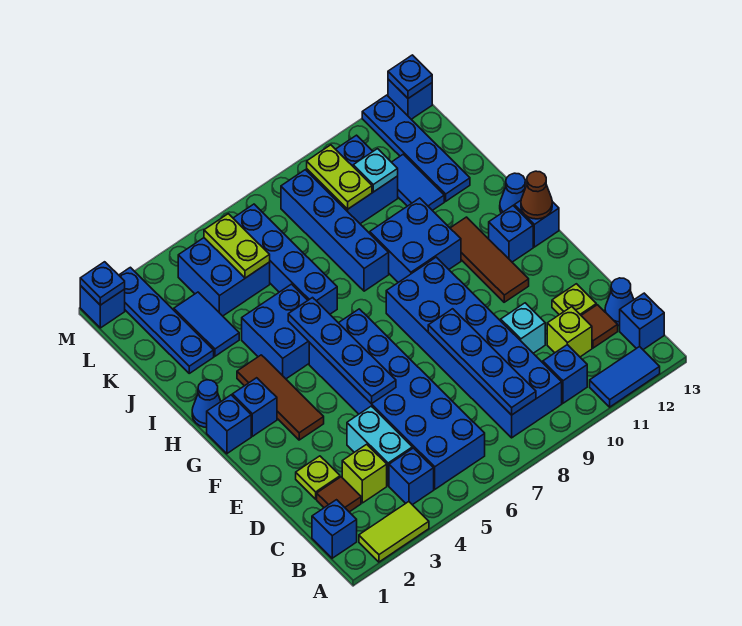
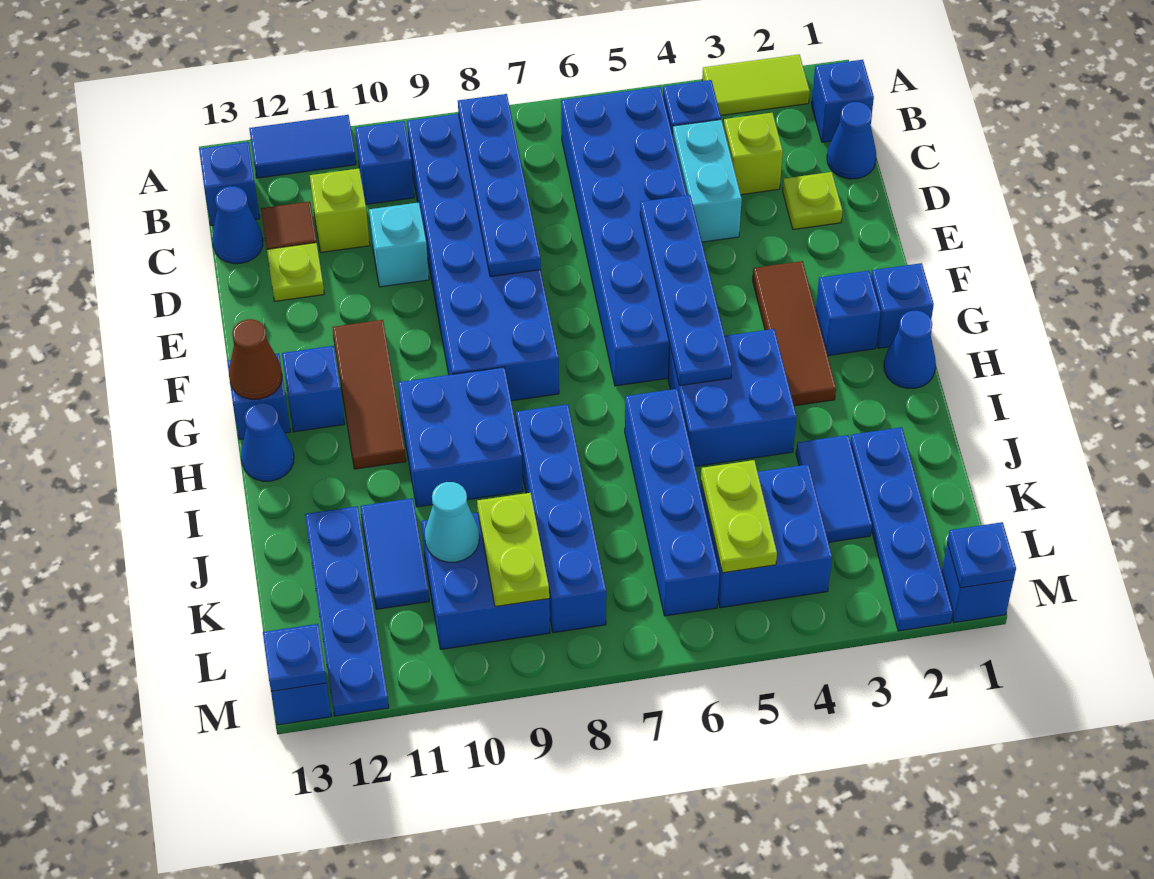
none -> blue 1x1 cone [827,102,876,179]
brown 1x1 tile [317,477,361,512] -> none
cyan 1x1 plate [353,149,398,192] -> cyan 1x1 cone [425,482,479,562]

